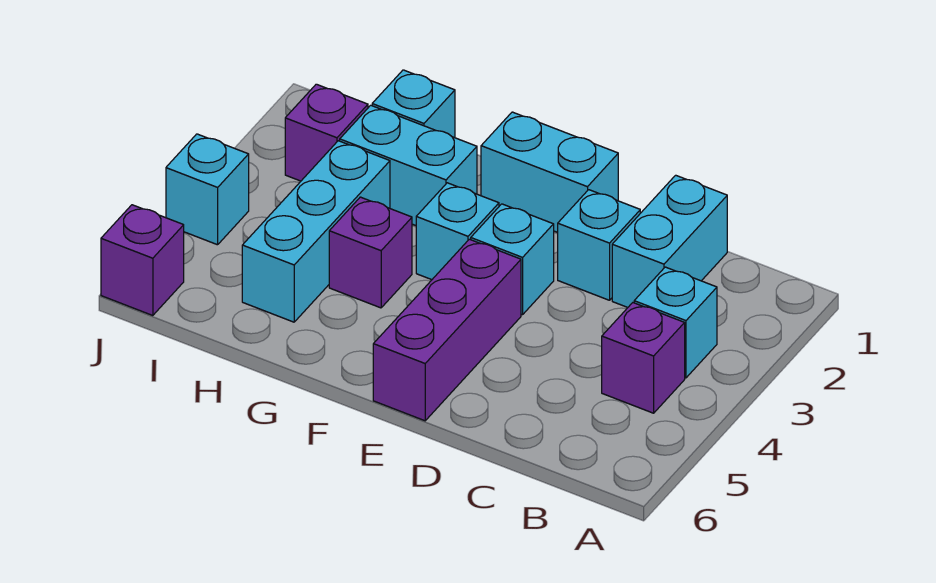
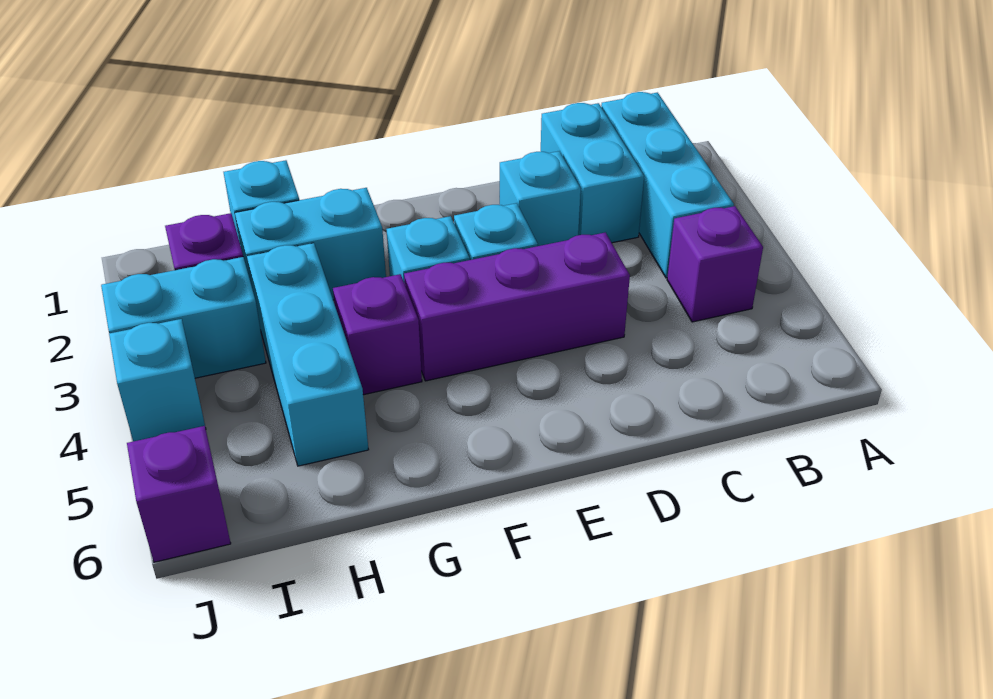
cyan 1x1 brick [634,267,717,378] -> cyan 1x3 brick [601,92,734,278]
cyan 1x2 brick [481,112,618,232] -> cyan 1x2 brick moved to [101,257,266,378]
purple 1x3 brick [373,239,521,421] -> purple 1x3 brick turned to [404,232,630,381]

